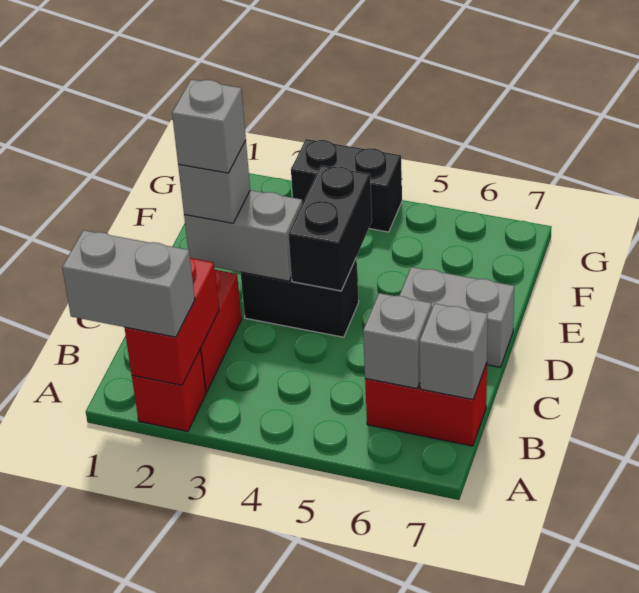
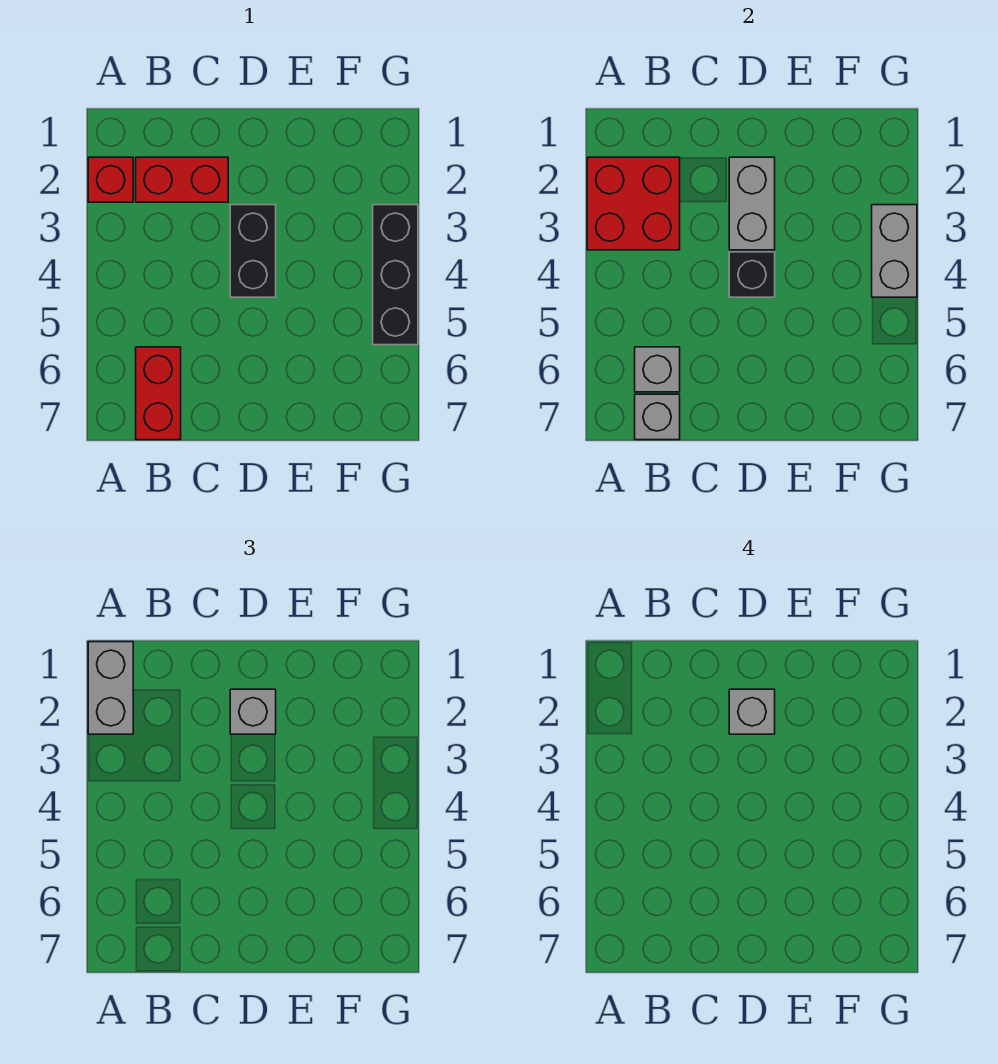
red 1x2 brick [125,258,219,385] -> red 2x2 brick [587,157,680,250]
black 1x2 brick [288,165,372,291] -> black 1x1 brick [729,252,775,297]
grey 1x2 brick [399,267,514,367] -> grey 1x2 brick moved to [872,205,917,297]
black 1x2 brick [291,139,402,232] -> black 1x3 brick [373,205,418,345]

